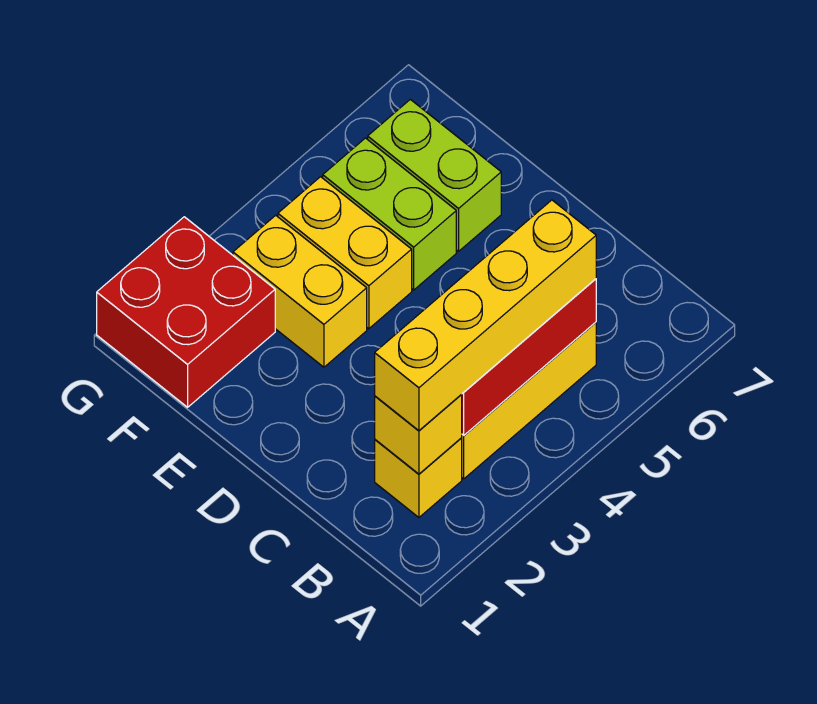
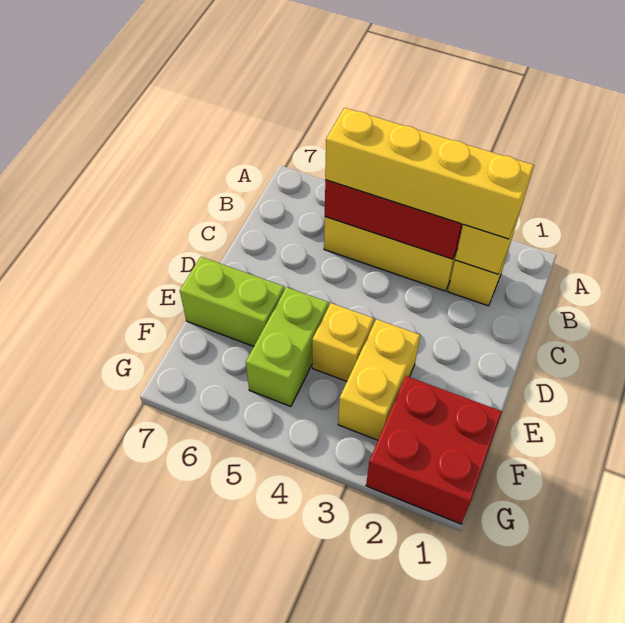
yellow 1x2 brick [278,177,412,329] -> yellow 1x1 brick [312,303,374,381]
lime 1x2 brick [368,99,501,251] -> lime 1x2 brick turned to [180,257,284,346]

